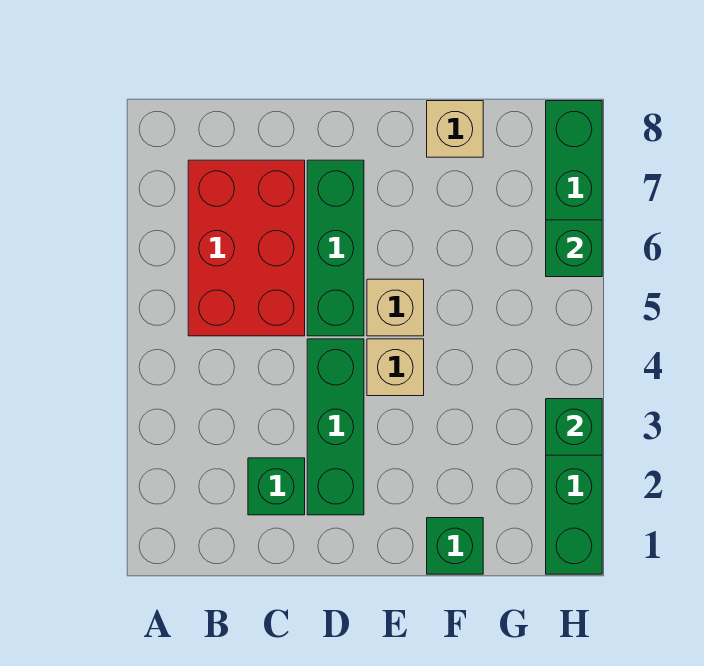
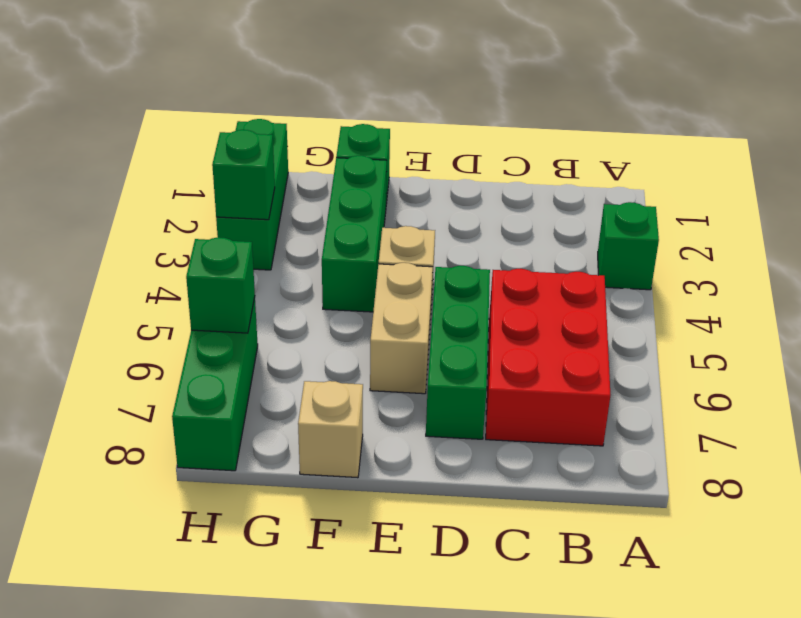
green 1x1 brick [248,458,305,515] -> green 1x1 brick moved to [598,202,659,290]
green 1x3 brick [307,339,364,515] -> green 1x3 brick moved to [322,156,387,312]
tan 1x1 brick [367,279,424,336] -> tan 1x2 brick [370,263,433,394]

